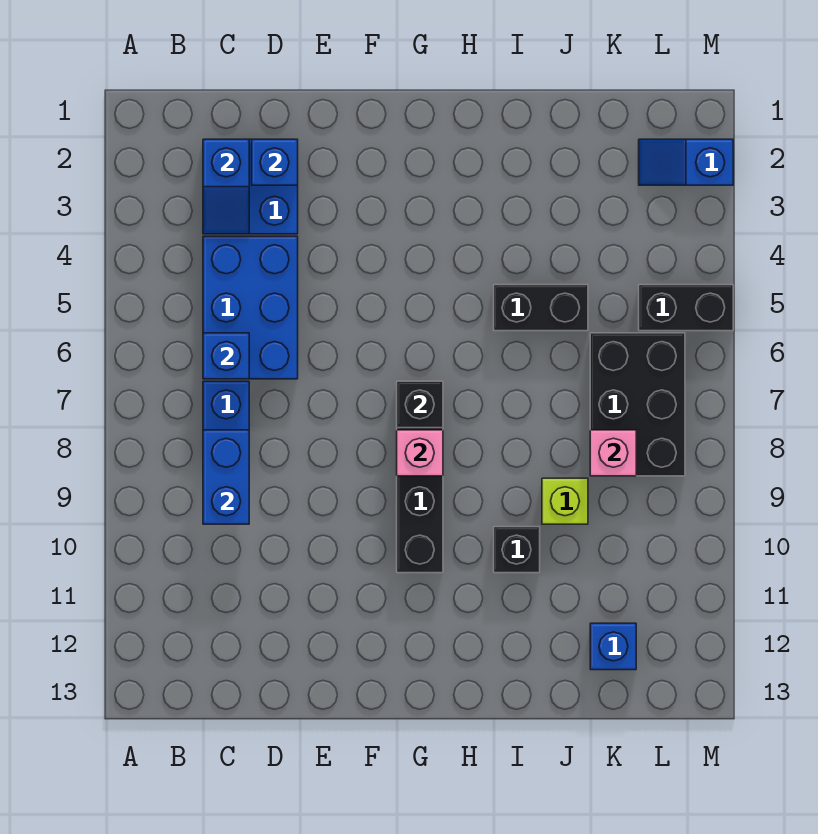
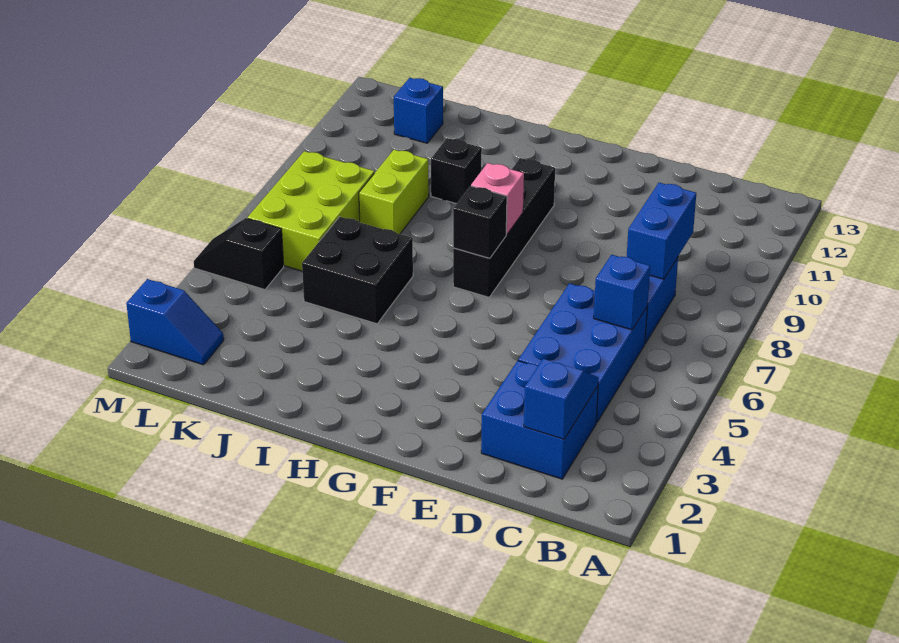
blue 1x1 brick [252,139,298,185] -> none
black 1x2 brick [494,285,588,331] -> black 2x2 brick [302,217,413,324]
lime 1x1 brick [542,478,588,524] -> lime 1x2 brick [359,150,429,234]
black 2x3 brick [590,333,685,476] -> lime 2x3 brick [248,151,374,271]
pink 1x1 brick [590,430,636,476] -> none
black 1x2 brick [639,285,733,331] -> black 1x2 slope [194,218,284,290]

